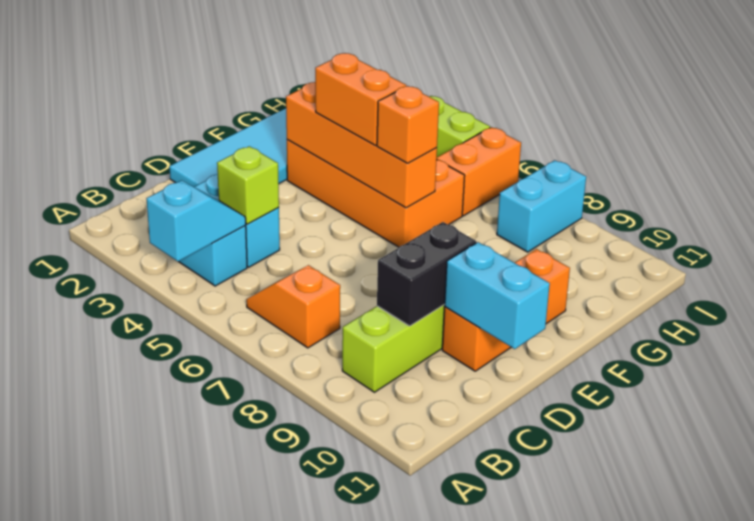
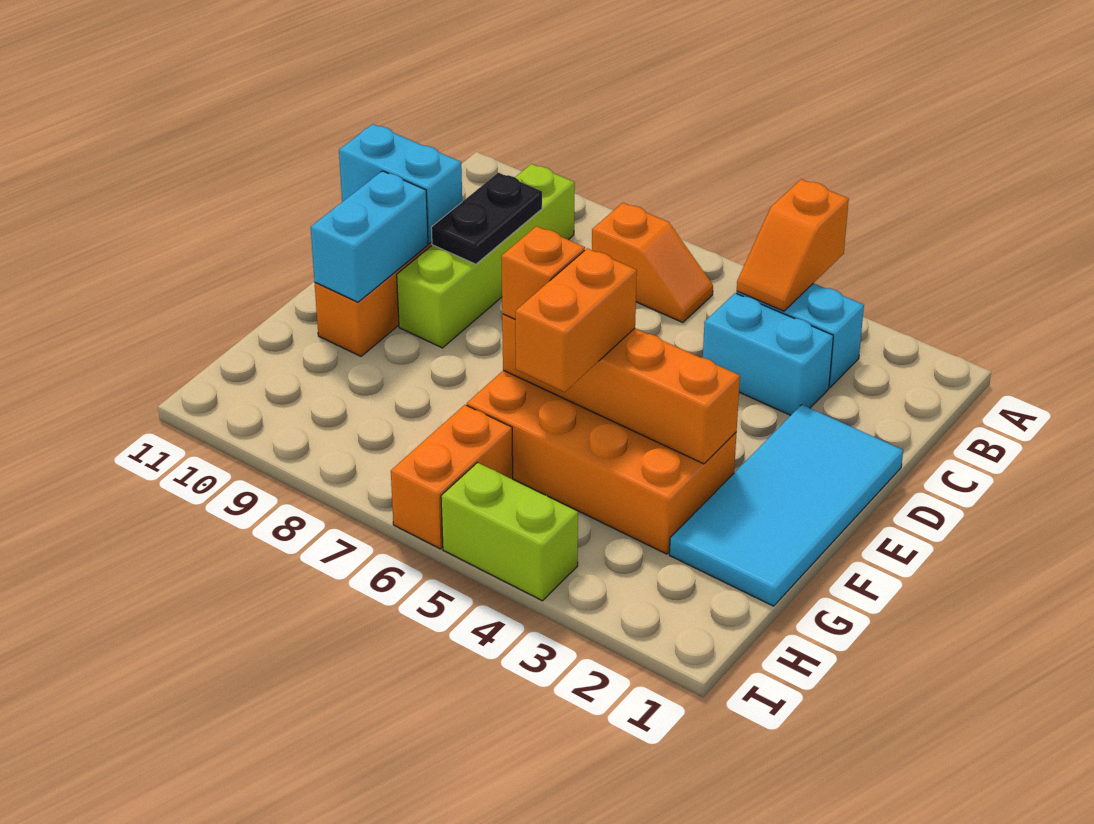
cyan 1x2 slope [146,181,246,262] -> orange 1x2 slope [737,179,849,311]
lime 1x1 brick [217,146,279,224] -> none
black 1x2 brick [377,222,476,326] -> black 1x2 plate [431,173,542,264]
orange 1x2 brick [315,53,406,145] -> orange 1x2 brick turned to [515,248,637,392]
cyan 1x2 brick [497,160,586,252] -> cyan 1x2 brick moved to [311,171,428,302]

